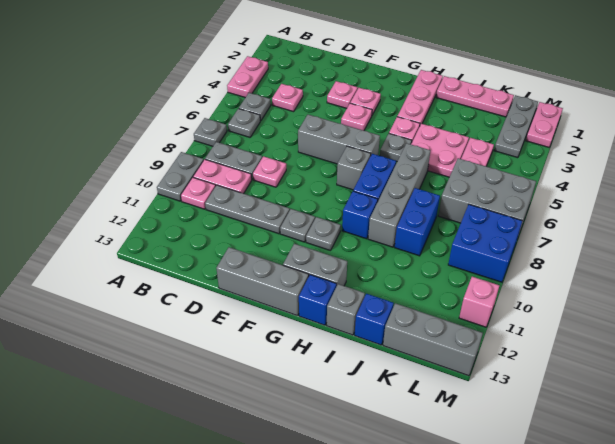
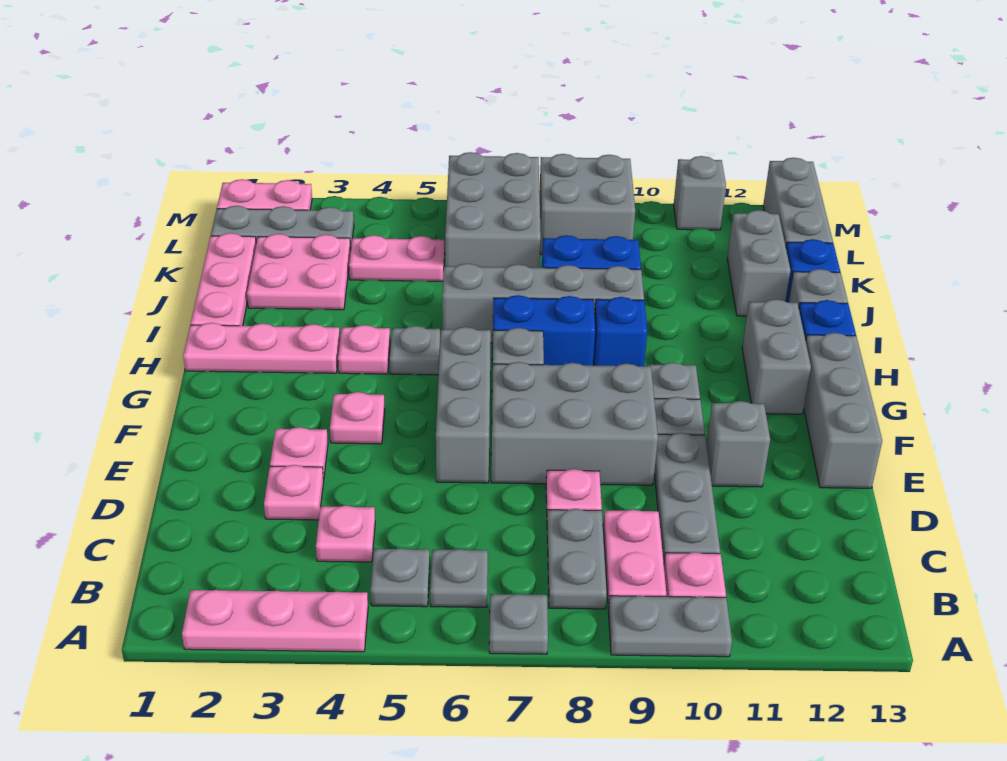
pink 1x2 plate [227,56,268,98] -> pink 1x3 plate [182,590,368,652]
none -> grey 2x3 brick [491,362,658,485]
none -> grey 1x1 brick [706,401,770,487]
pink 1x1 plate [350,88,381,115] -> pink 1x1 plate moved to [264,465,324,520]
pink 2x2 plate [411,124,469,177] -> pink 2x2 plate moved to [247,234,351,310]
none -> grey 1x2 brick [727,210,790,316]
blue 2x2 brick [448,204,522,282] -> grey 2x2 brick [539,154,635,255]
pink 1x1 brick [459,277,499,327] -> grey 1x1 brick [674,156,726,230]

